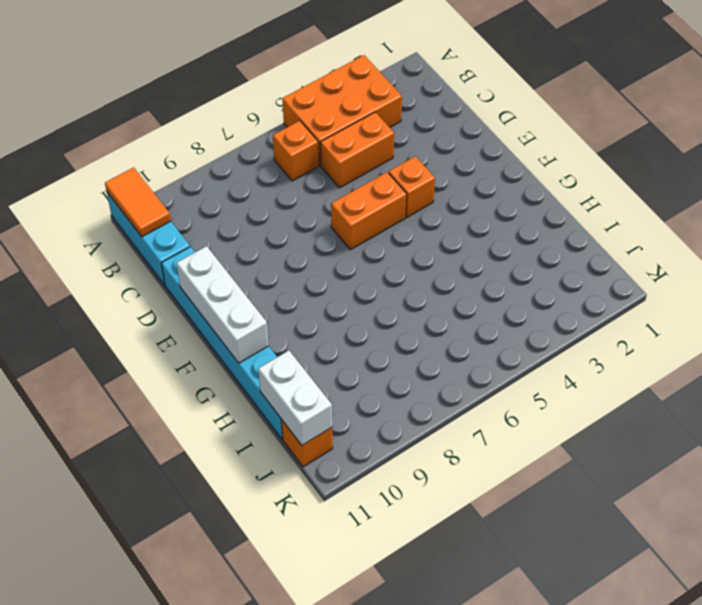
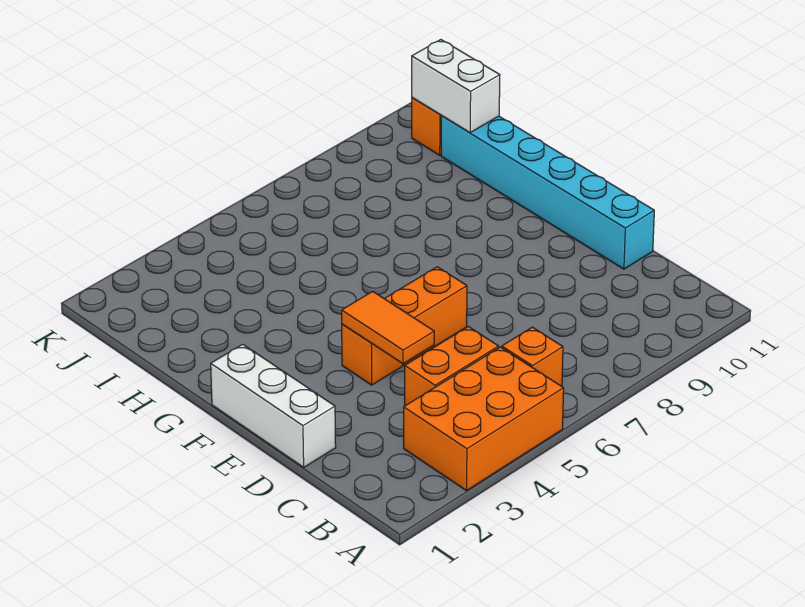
cyan 1x3 brick [107,192,190,285] -> none
orange 1x2 tile [105,167,171,237] -> orange 1x2 tile moved to [342,291,434,364]
white 1x3 brick [177,246,269,363] -> white 1x3 brick moved to [211,344,336,467]

